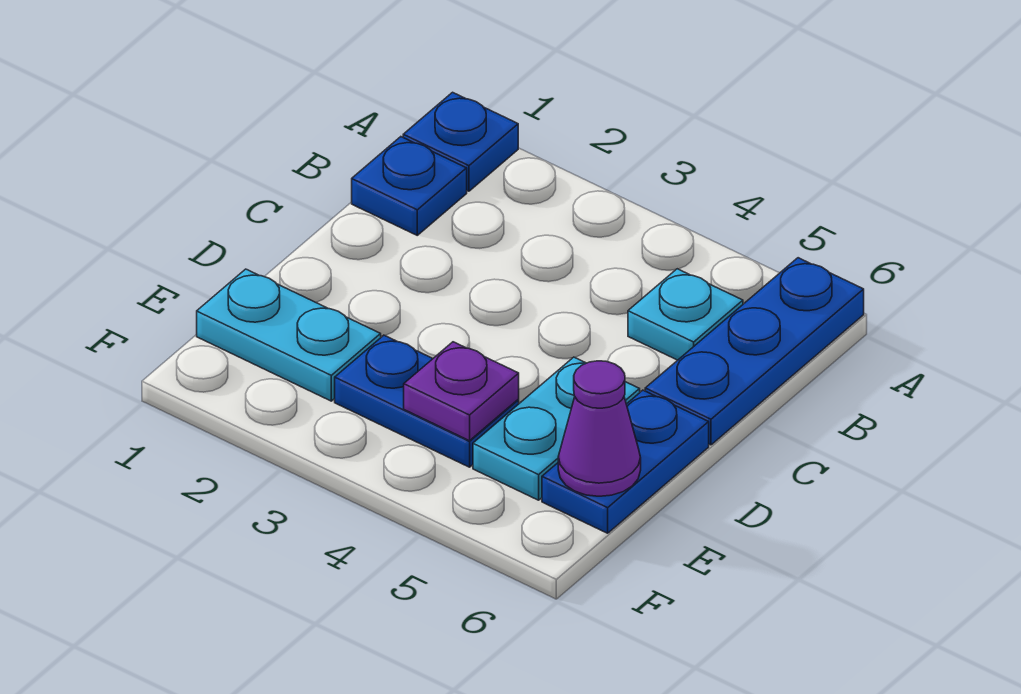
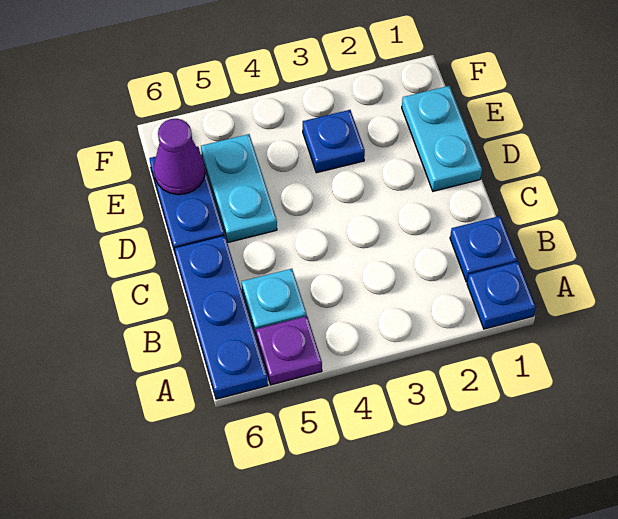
cyan 1x2 plate [197,269,381,401] -> cyan 1x2 plate turned to [402,86,482,191]
blue 1x2 plate [335,335,519,467] -> blue 1x1 plate [303,110,365,173]
purple 1x1 plate [404,342,519,441] -> purple 1x1 plate moved to [256,316,322,385]

